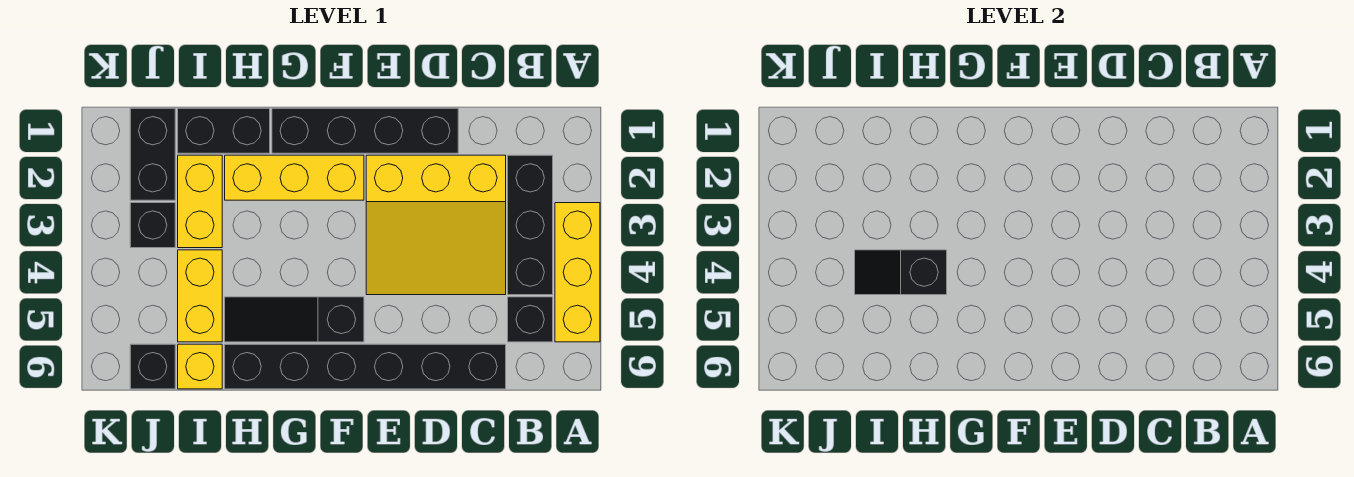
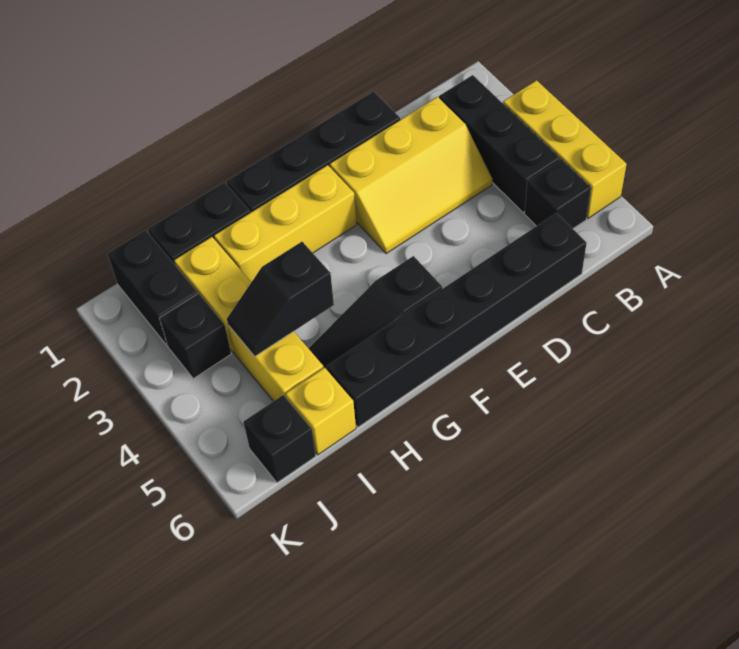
yellow 3x3 slope [366,155,506,295] -> yellow 2x3 slope [330,97,492,254]

